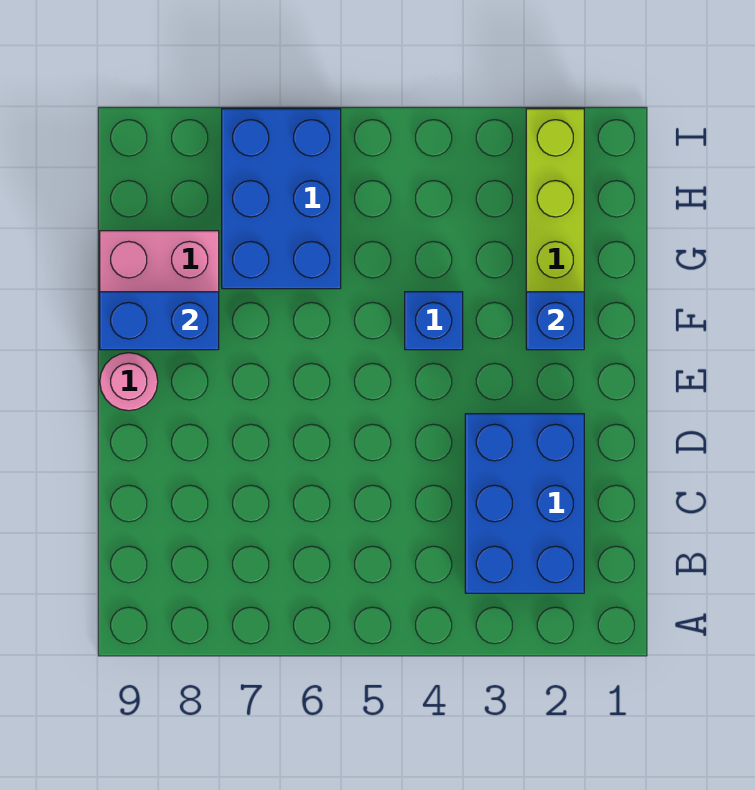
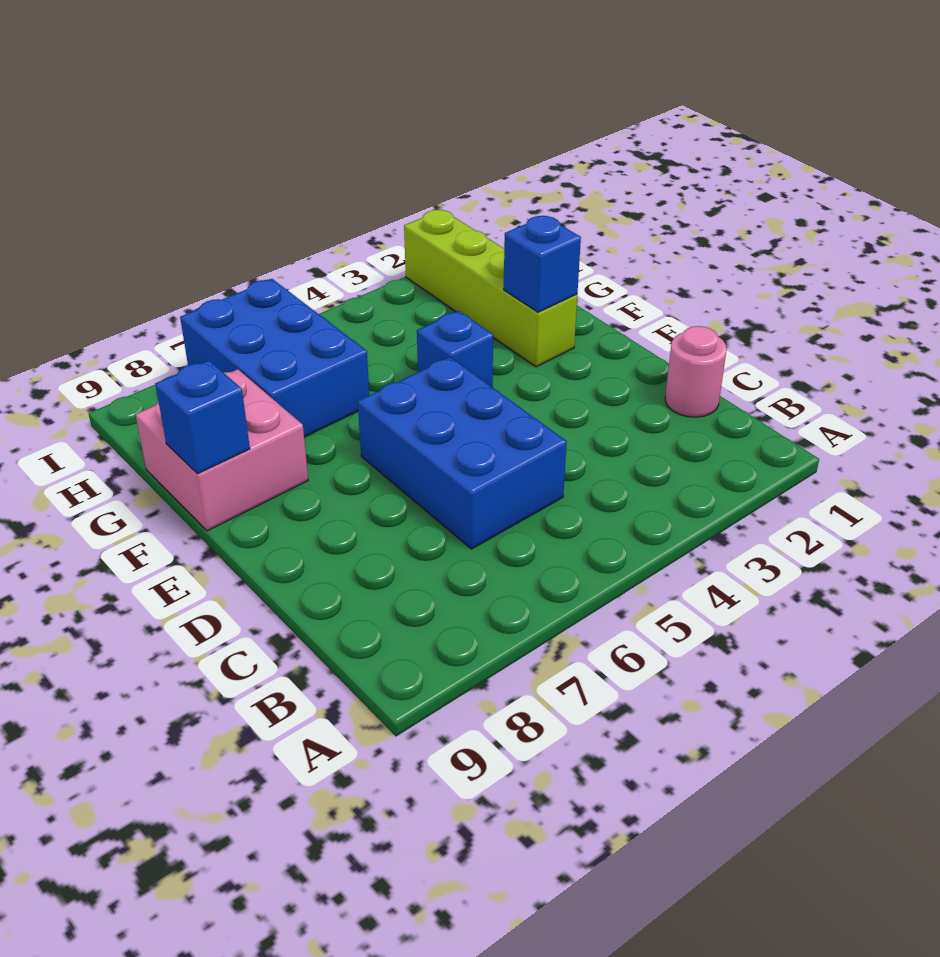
blue 2x3 brick [465,414,584,593] -> blue 2x3 brick moved to [358,357,567,549]
pink 1x1 round brick [100,353,158,411] -> pink 1x1 round brick moved to [665,326,727,417]
blue 1x2 brick [100,292,219,350] -> blue 1x1 brick [155,360,250,474]

